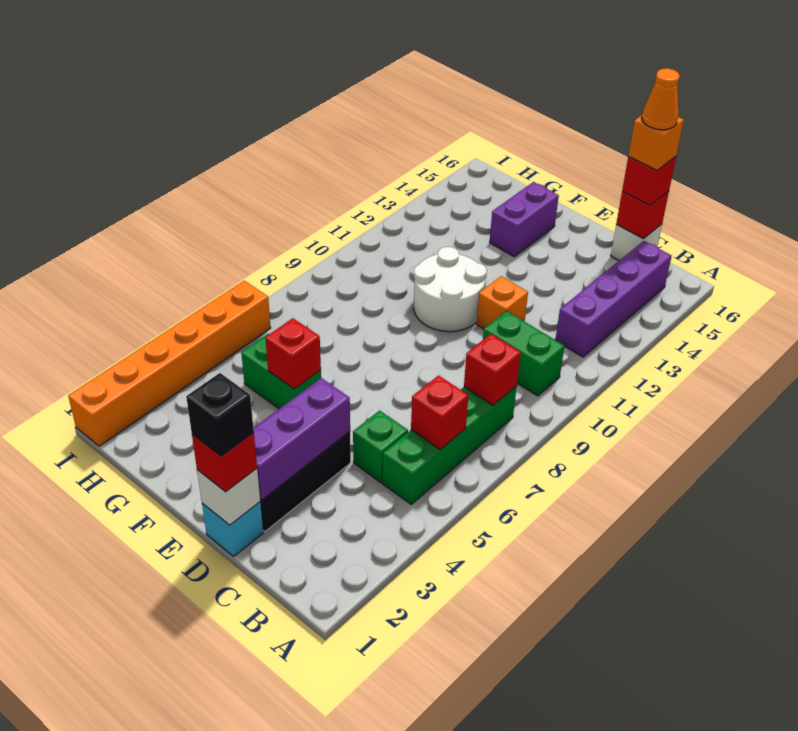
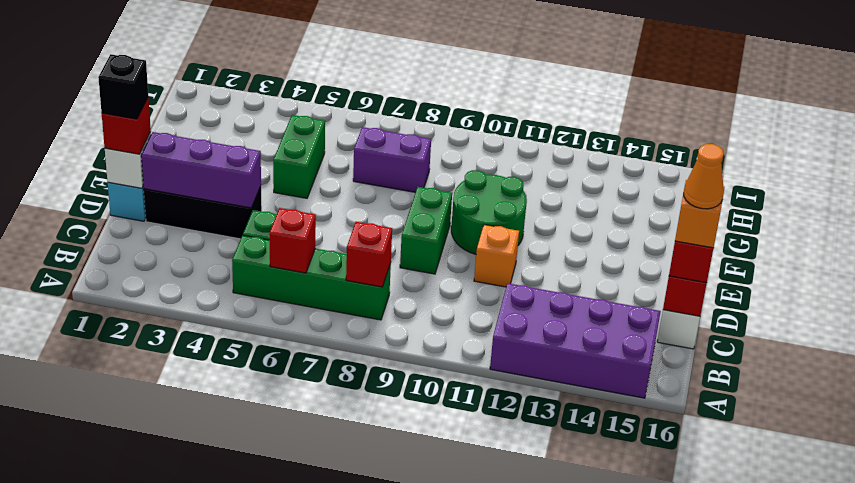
green 1x2 brick [483,311,564,396] -> green 1x2 brick moved to [400,187,452,274]
purple 1x4 brick [555,241,672,357] -> purple 2x4 brick [490,283,661,398]
white 2x2 round brick [414,247,487,332] -> green 2x2 round brick [451,170,527,254]
red 1x1 brick [265,318,321,389] -> none
purple 1x2 brick [490,182,559,257] -> purple 1x2 brick moved to [353,127,431,192]
orange 1x6 brick [68,281,271,446] -> none

